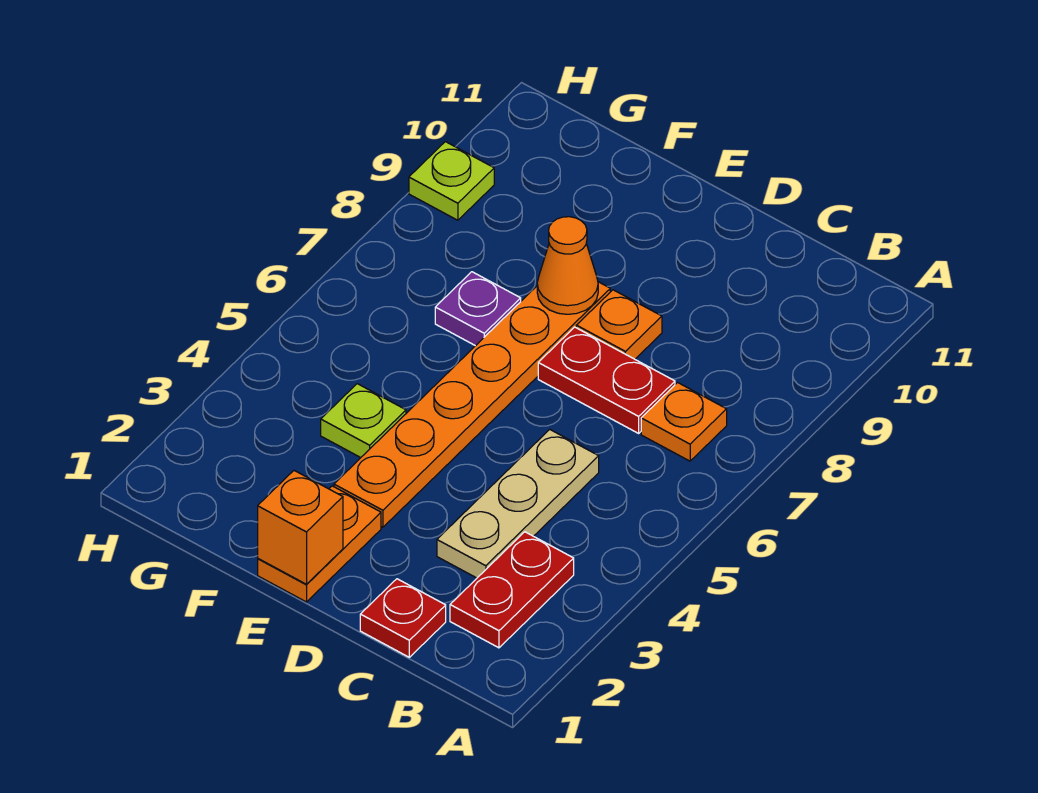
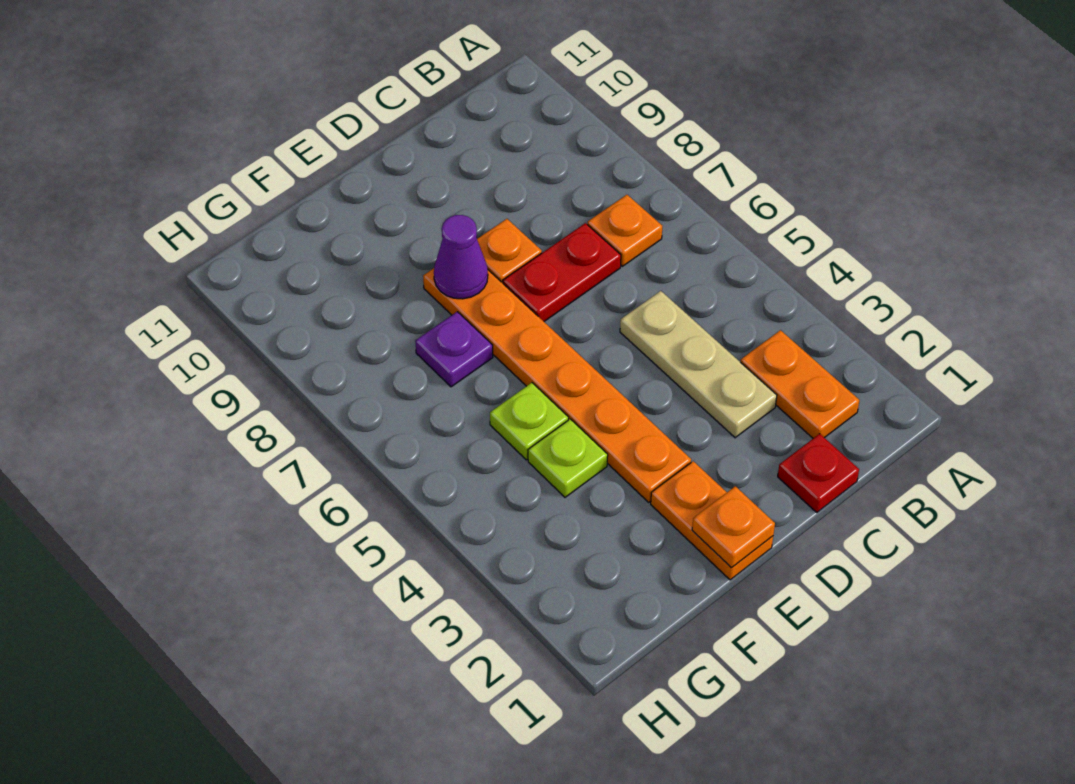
red 1x2 plate [450,532,574,648] -> orange 1x2 plate [741,330,859,438]
orange 1x1 brick [258,471,343,584] -> orange 1x1 plate [692,486,775,568]
orange 1x1 cone [537,217,598,314] -> purple 1x1 cone [434,215,488,299]
lime 1x1 plate [409,142,494,220] -> lime 1x1 plate moved to [490,383,569,460]

